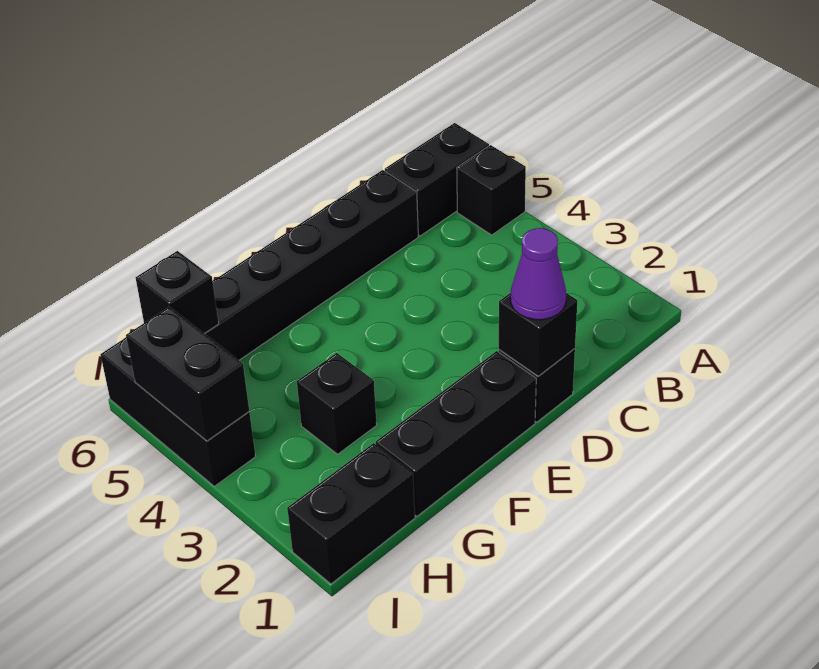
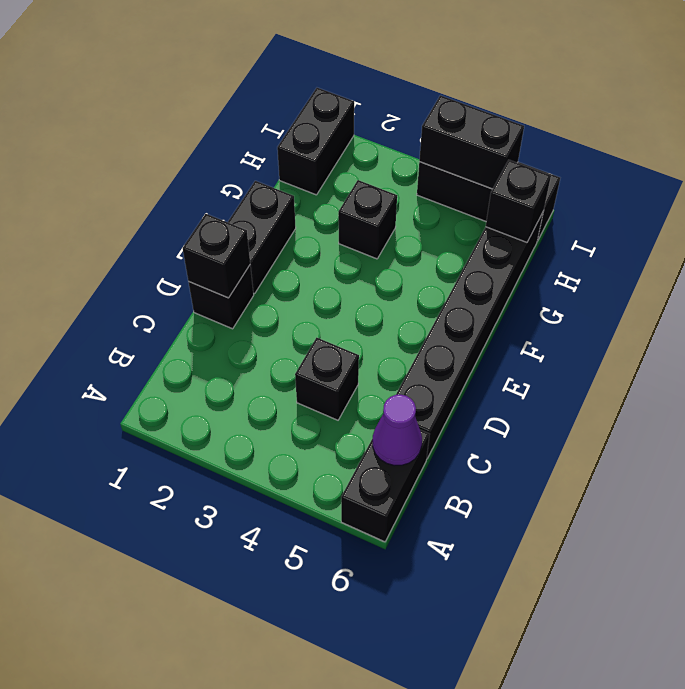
black 1x1 brick [457,145,526,235] -> black 1x1 brick moved to [295,338,359,420]
purple 1x1 cone [511,228,566,320] -> purple 1x1 cone moved to [373,395,422,466]
black 1x3 brick [376,351,536,516] -> black 1x2 brick [228,181,296,294]

